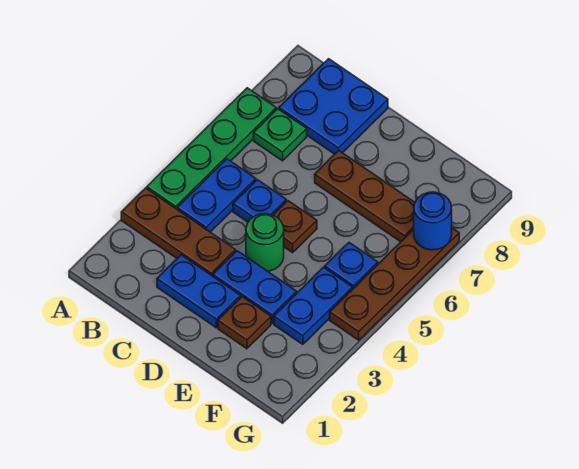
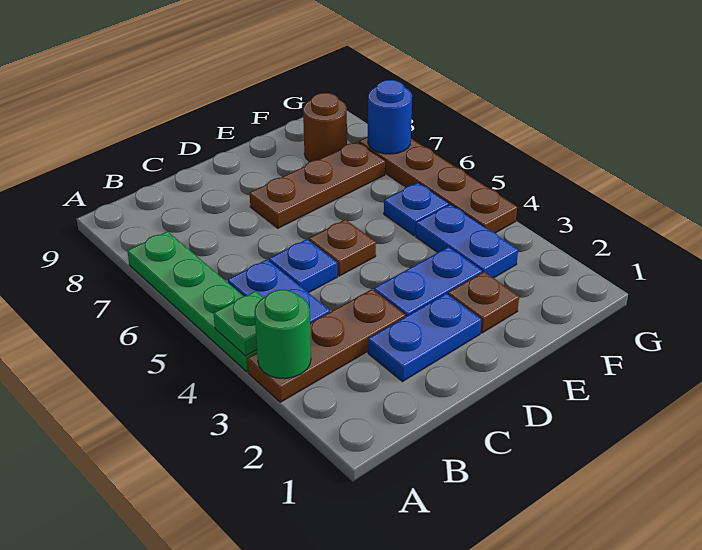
green 1x1 plate [254,109,307,161] -> green 1x1 plate moved to [213,291,263,356]
blue 2x2 plate [279,59,388,154] -> none
green 1x1 round brick [246,214,284,271] -> green 1x1 round brick moved to [255,290,311,379]
none -> brown 1x1 round brick [303,93,347,162]

